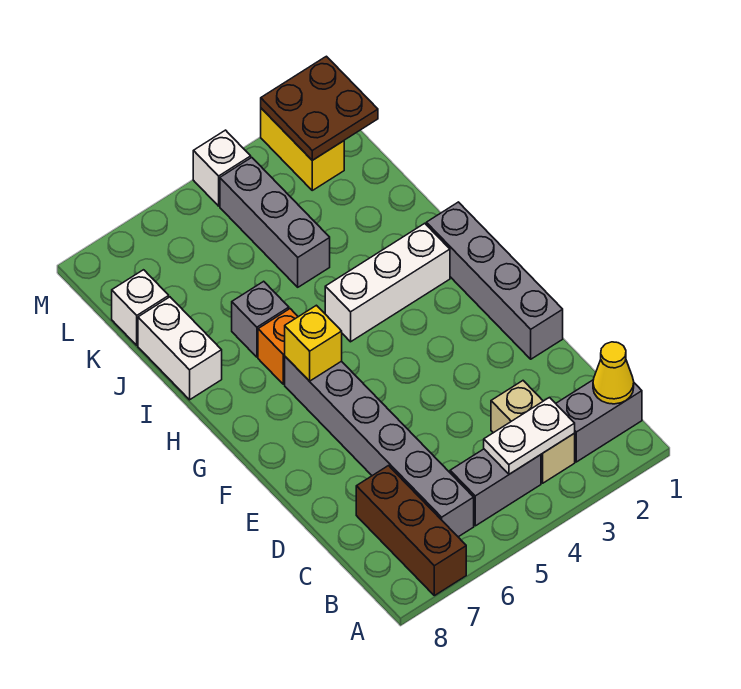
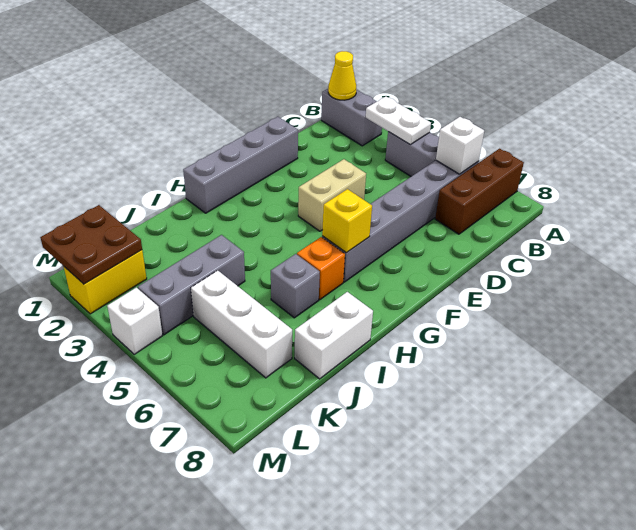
tan 1x2 brick [491,381,575,483] -> tan 1x2 brick moved to [298,159,366,231]
white 1x3 brick [325,223,450,342] -> white 1x3 brick moved to [191,270,292,378]
white 1x1 brick [112,270,169,345] -> white 1x1 brick moved to [436,117,484,174]

